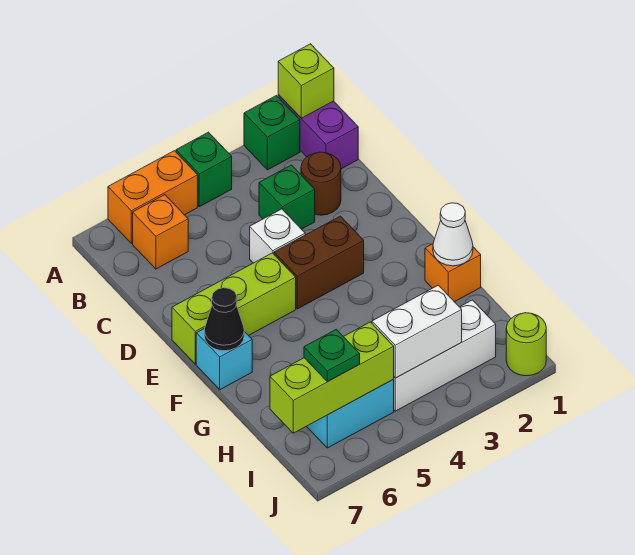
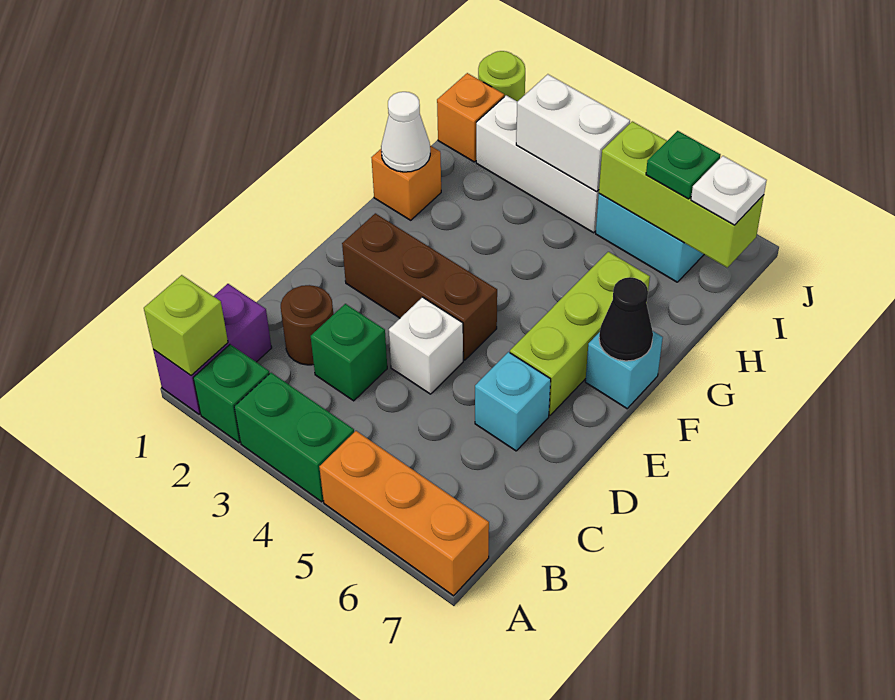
green 1x1 brick [176,132,232,207] -> green 1x2 brick [234,373,354,502]
orange 1x2 brick [108,151,198,243] -> orange 1x3 brick [319,431,489,596]
orange 1x1 brick [133,195,188,269] -> orange 1x1 brick moved to [437,73,504,162]
none -> cyan 1x1 brick [475,352,551,451]
brown 1x2 brick [274,216,364,309] -> brown 1x3 brick [342,213,497,360]
lime 1x3 brick [172,253,296,364] -> lime 1x3 brick turned to [510,252,650,415]
none -> white 1x1 plate [691,156,767,225]

